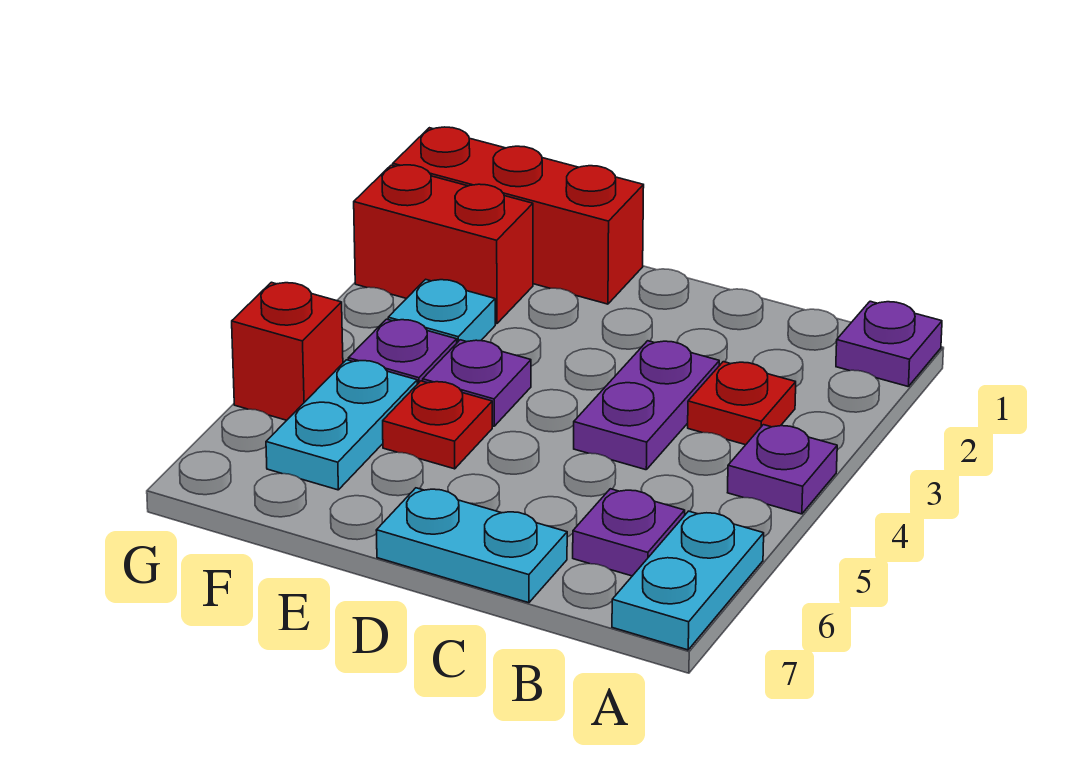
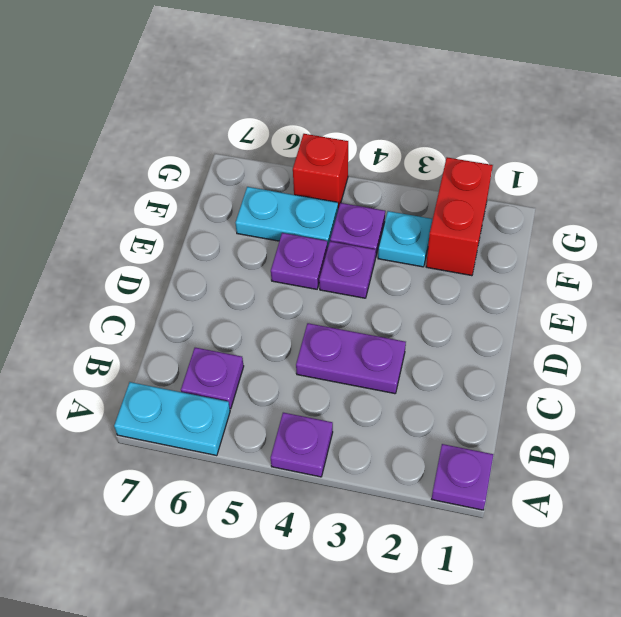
red 1x1 plate [688,362,796,445] -> none
cyan 1x2 plate [376,488,567,603] -> none
red 1x3 brick [393,127,644,304] -> none
red 1x1 plate [383,381,492,469] -> purple 1x1 plate [271,233,328,289]

